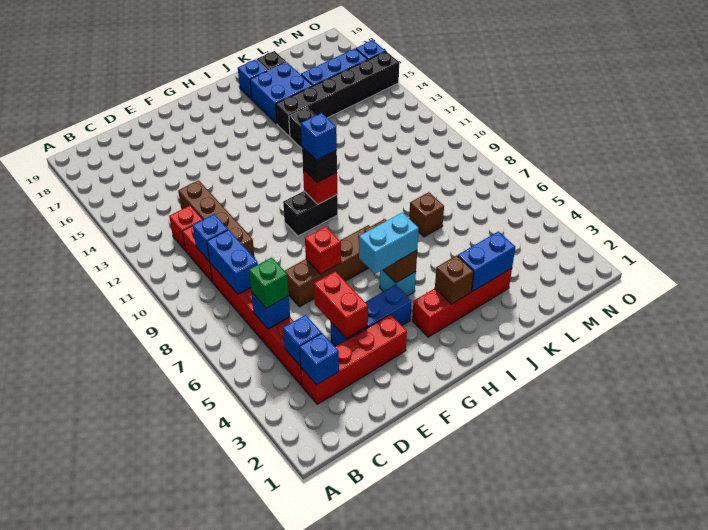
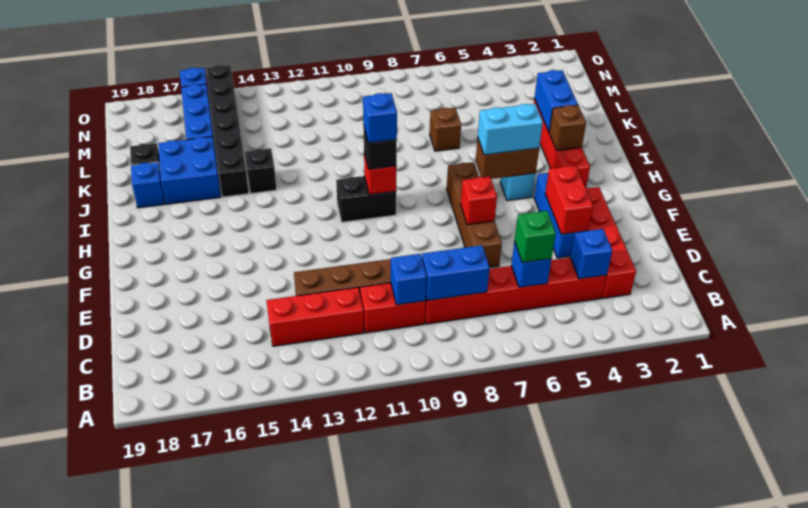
blue 1x1 brick [300,333,339,385] -> none
red 1x1 brick [169,206,203,251] -> red 1x3 brick [266,287,364,346]
red 1x2 brick [314,271,368,339] -> red 1x2 brick turned to [545,165,593,234]
cyan 1x2 brick [359,212,419,274] -> cyan 1x2 brick turned to [478,104,543,155]
black 1x2 brick [283,191,338,236] -> black 1x2 brick turned to [336,176,396,222]

